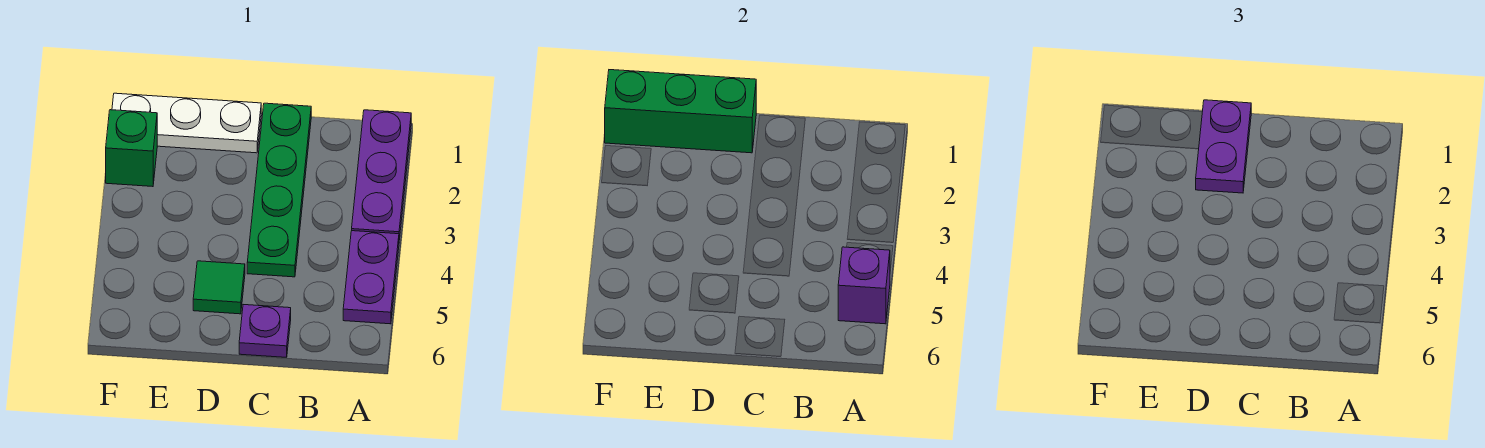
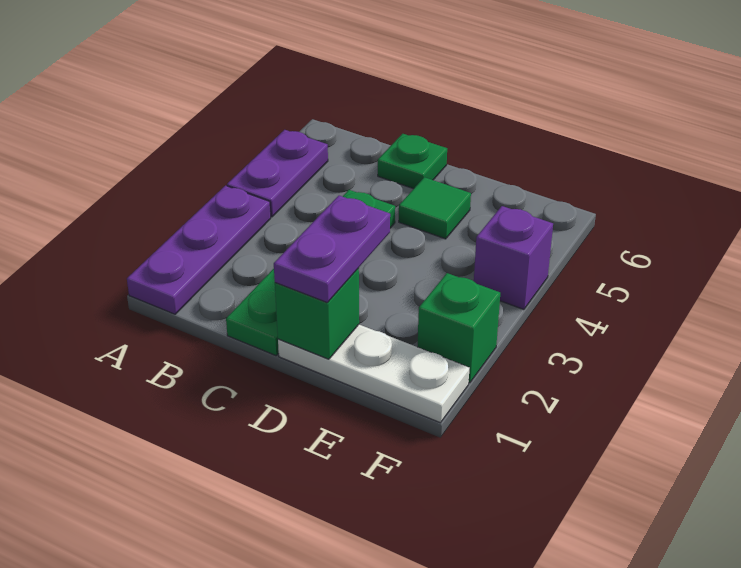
purple 1x1 brick [838,247,890,324] -> purple 1x1 brick moved to [474,206,553,310]
purple 1x1 plate [239,305,291,357] -> green 1x1 plate [378,134,447,189]
green 1x3 brick [605,70,756,153] -> green 1x1 brick [275,268,359,359]

